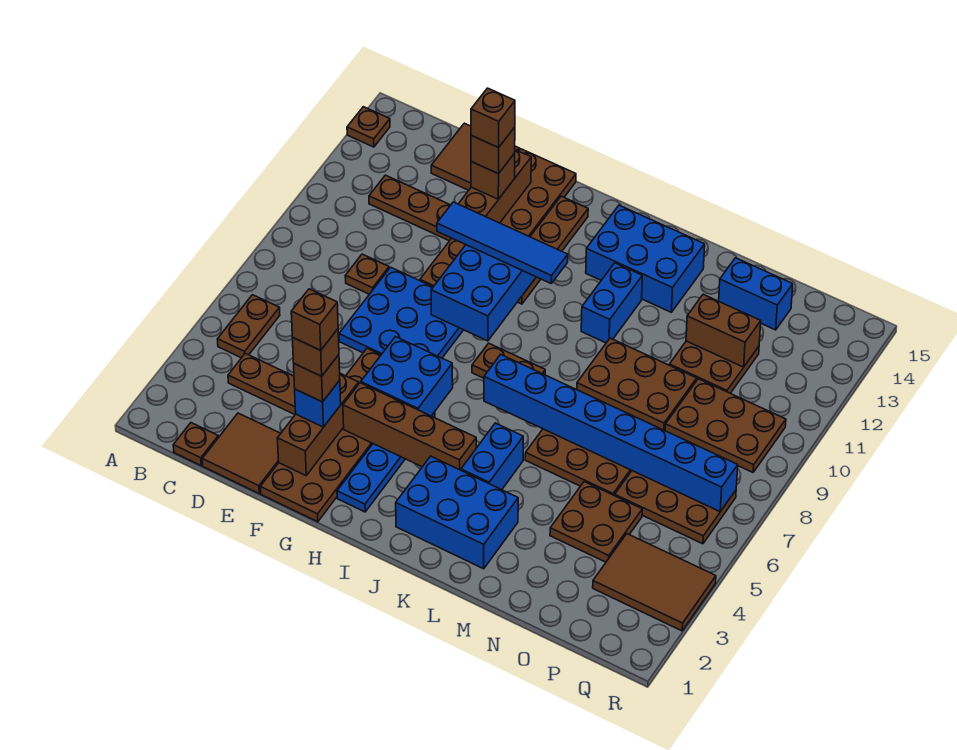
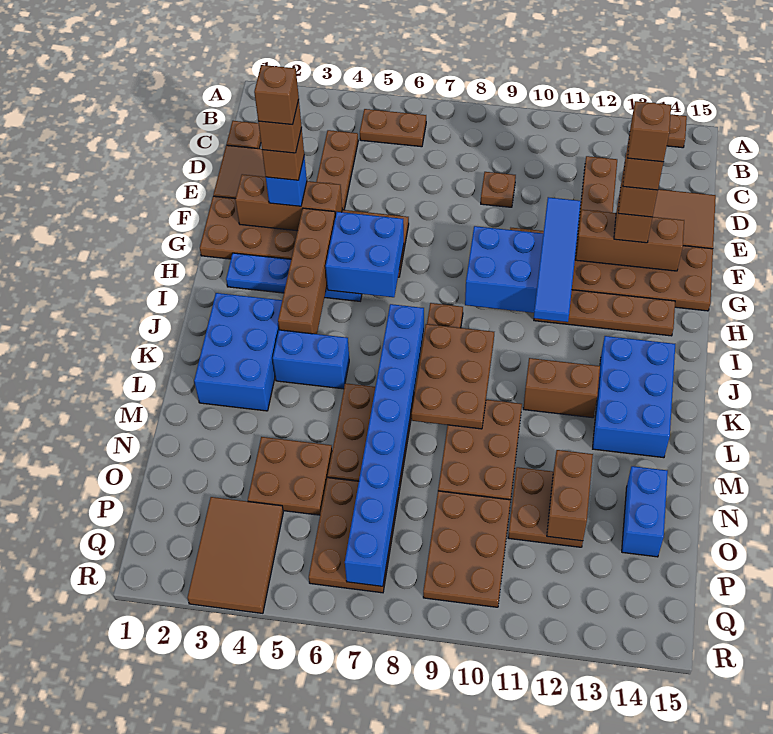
blue 3x3 plate [339,267,463,358] -> none
none -> brown 1x1 brick [628,101,671,162]
none -> brown 2x3 plate [411,324,494,429]
blue 1x2 brick [581,263,642,343] -> brown 1x2 brick [523,358,600,418]

